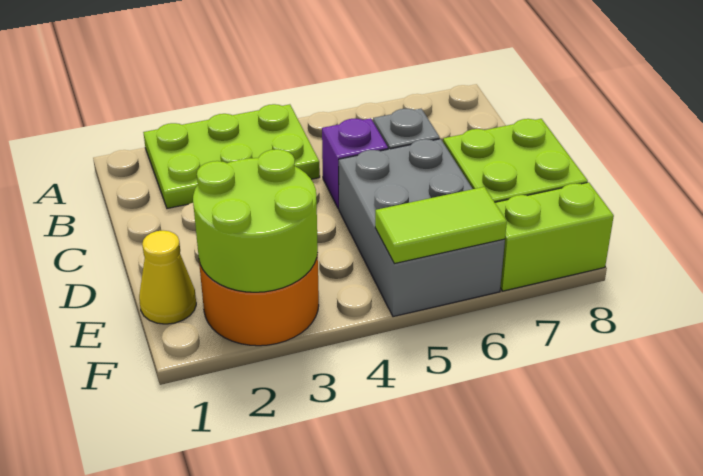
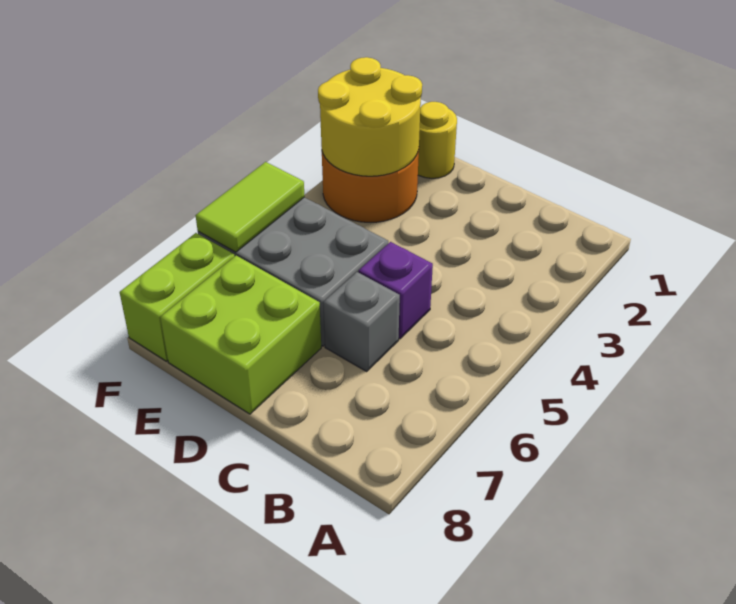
lime 2x3 plate [143,104,320,209] -> none
yellow 1x1 cone [139,230,196,324] -> yellow 1x1 round brick [418,102,457,178]
lime 2x2 round brick [193,149,318,292] -> yellow 2x2 round brick [318,57,422,176]

